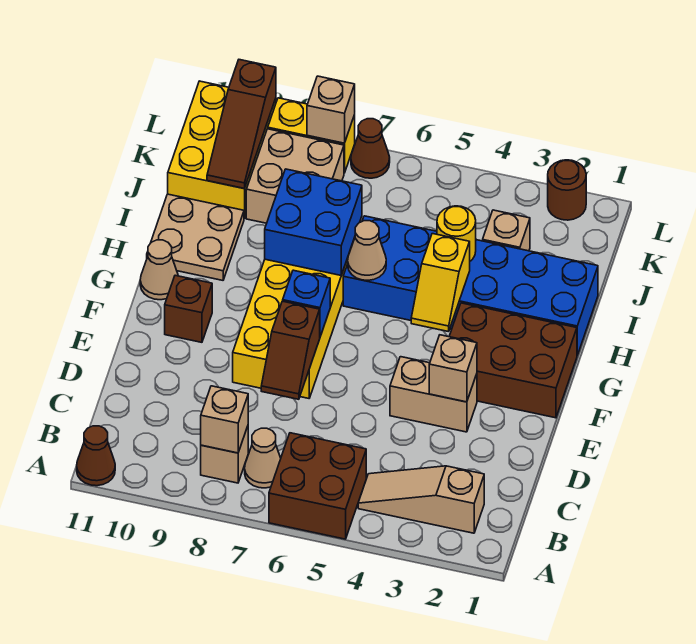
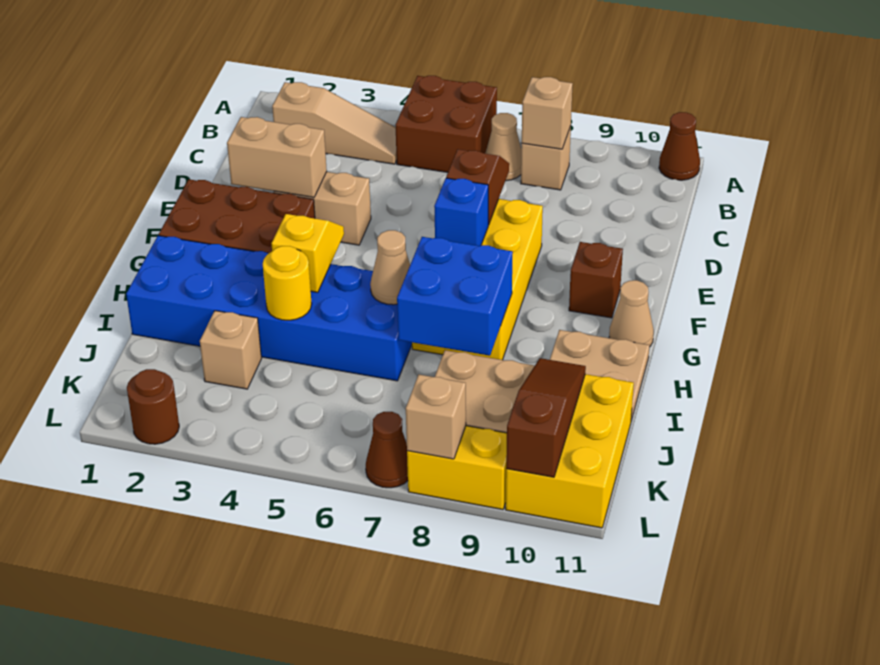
tan 1x1 brick [429,335,477,402] -> tan 1x2 brick [227,117,327,197]

